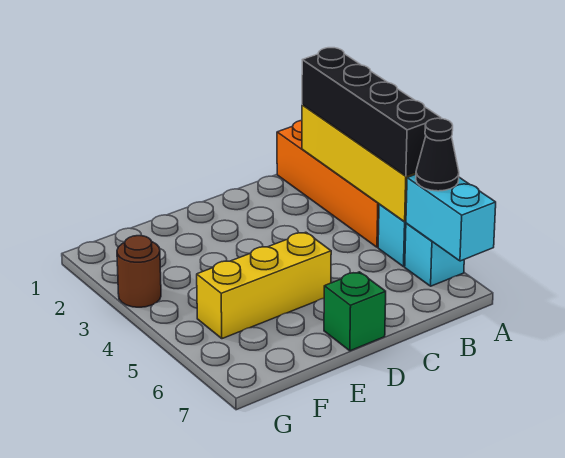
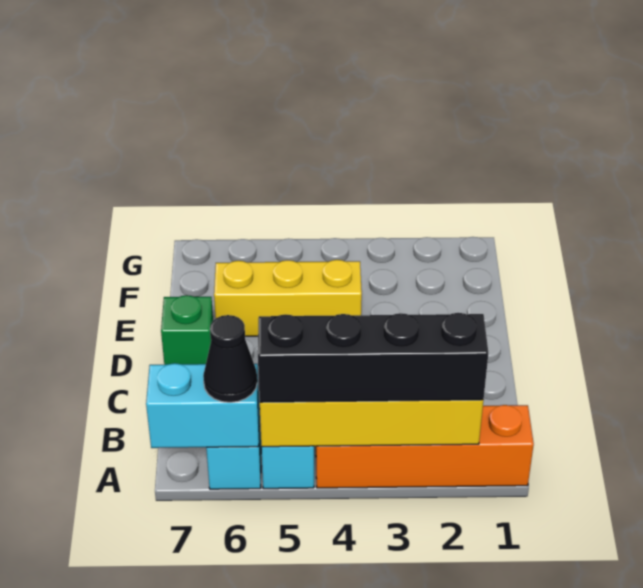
yellow 1x3 brick [197,232,331,339] -> yellow 1x3 brick turned to [214,260,362,336]
brown 1x1 round brick [117,236,161,307] -> none

